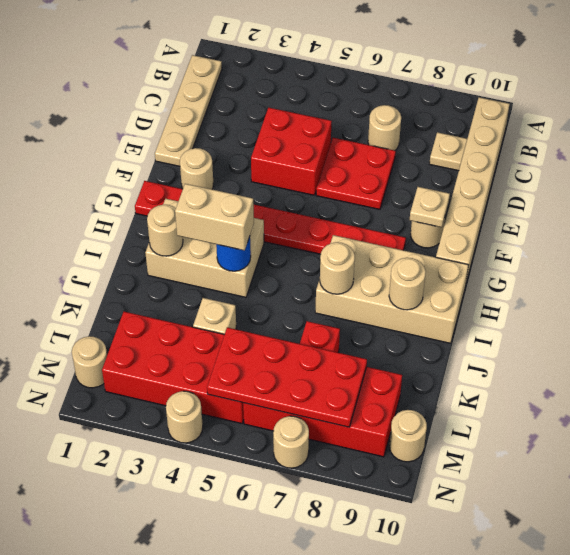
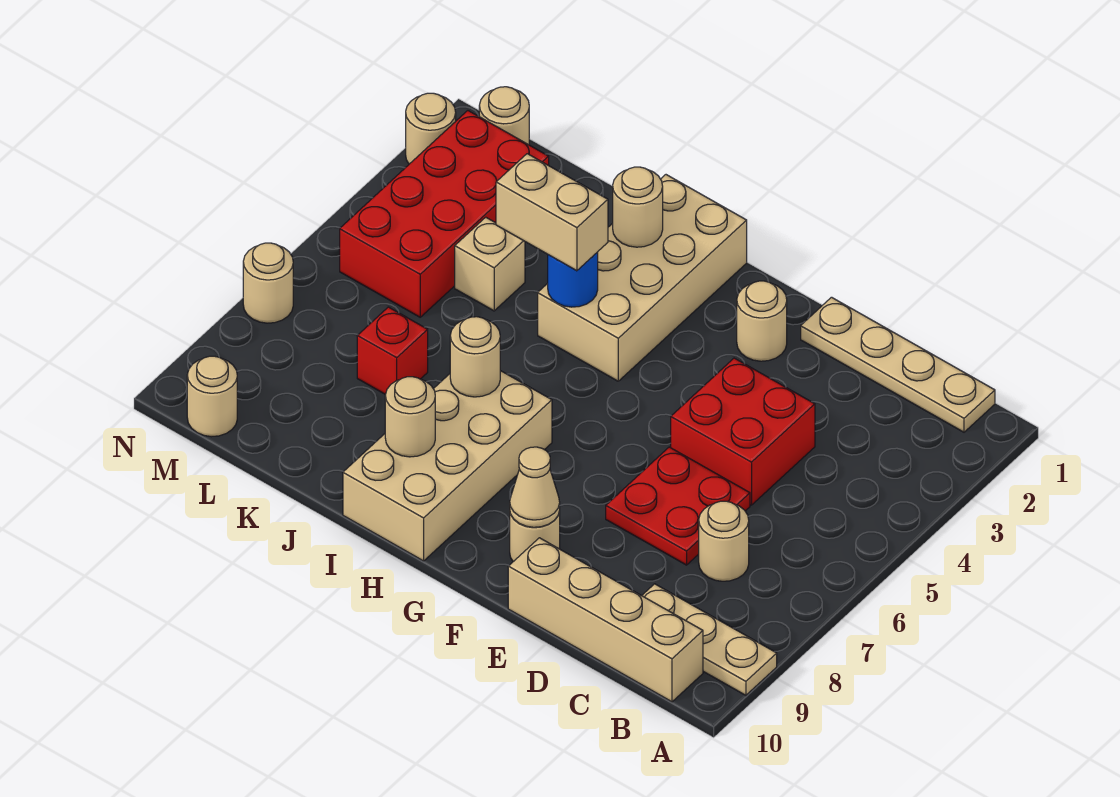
tan 1x6 brick [436,97,510,283] -> tan 1x4 brick [508,538,703,702]
tan 1x1 plate [430,132,467,171] -> tan 1x3 plate [642,584,777,695]
tan 1x1 plate [410,187,450,227] -> tan 1x1 cone [510,447,560,527]
red 1x8 plate [135,181,406,254] -> none
tan 2x3 brick [145,199,264,297] -> tan 2x4 brick [538,175,747,381]
tan 1x2 brick [175,184,254,250] -> tan 1x2 brick turned to [496,154,608,271]
red 2x4 plate [207,327,367,427] -> none
red 2x4 brick [243,367,402,457] -> none
tan 1x1 round brick [166,391,203,443] -> tan 1x1 round brick moved to [406,93,456,164]

